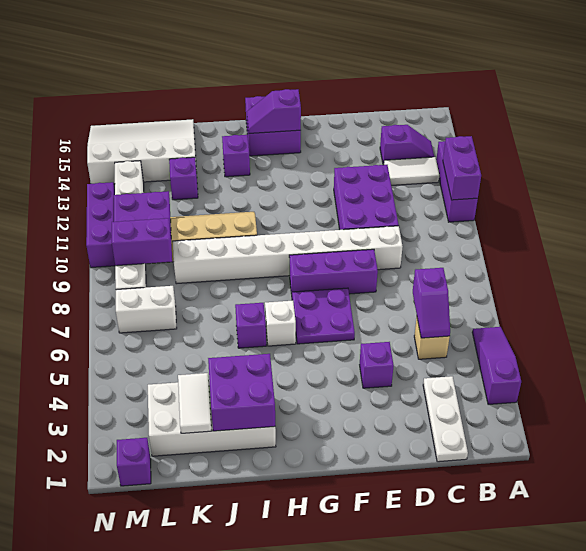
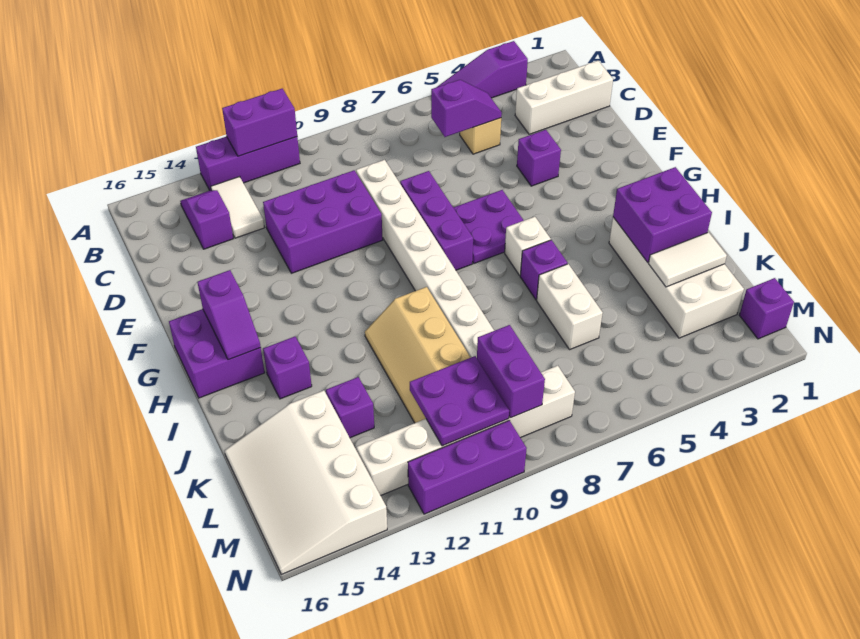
white 1x3 plate [423,376,468,462] -> white 1x3 brick [515,61,613,134]
white 1x2 brick [116,286,177,333] -> white 1x2 brick moved to [537,264,603,349]

